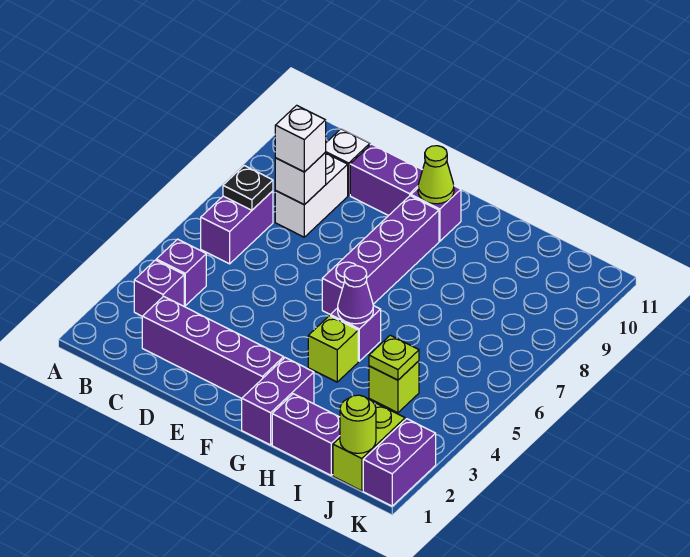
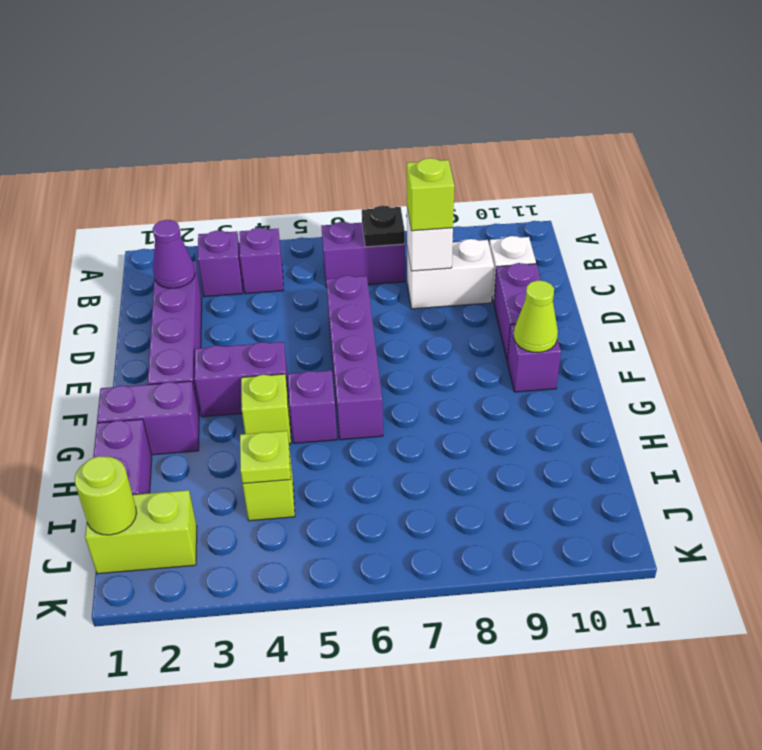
white 1x1 brick [275,105,326,172] -> lime 1x1 brick [407,158,454,231]
purple 1x4 brick [322,196,439,315] -> purple 1x4 brick turned to [326,276,383,440]
purple 1x1 cone [338,266,373,324] -> purple 1x1 cone moved to [153,220,195,288]
purple 1x2 brick [363,419,436,506] -> purple 1x2 brick moved to [194,342,289,417]

